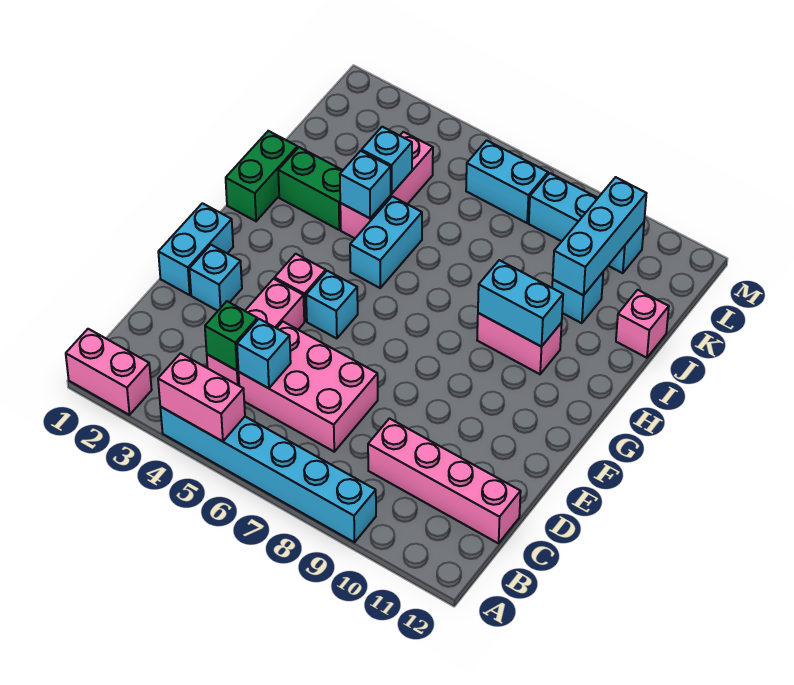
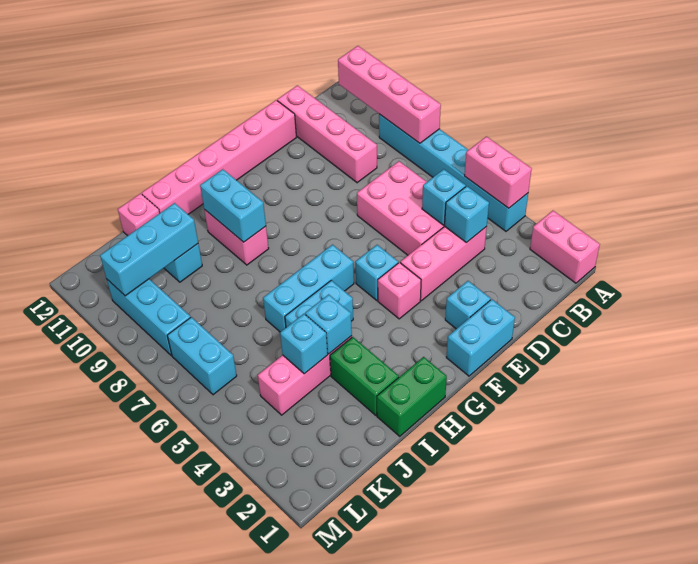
none -> pink 1x4 brick [338,46,441,143]
green 1x1 brick [205,301,257,371] -> cyan 1x1 brick [445,186,489,243]
none -> pink 1x6 brick [142,100,297,214]
none -> cyan 1x3 brick [263,245,354,332]

